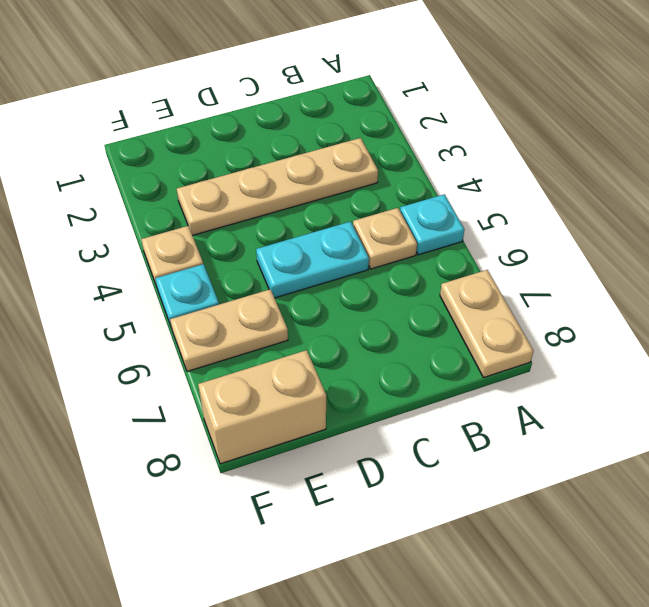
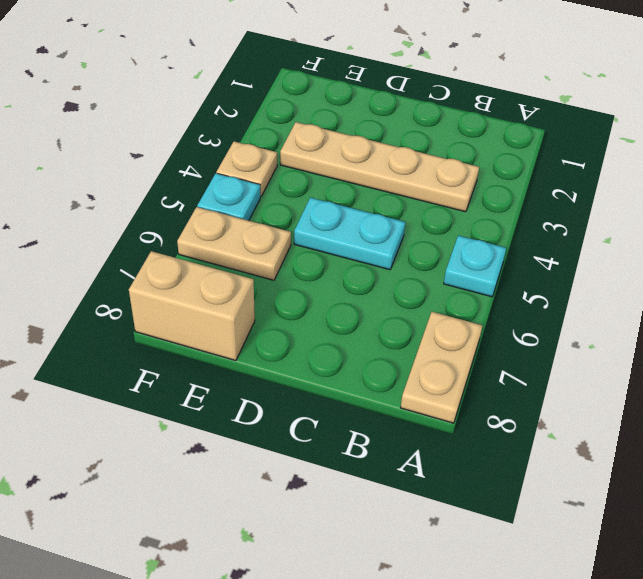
tan 1x1 plate [353,208,417,269] -> none

